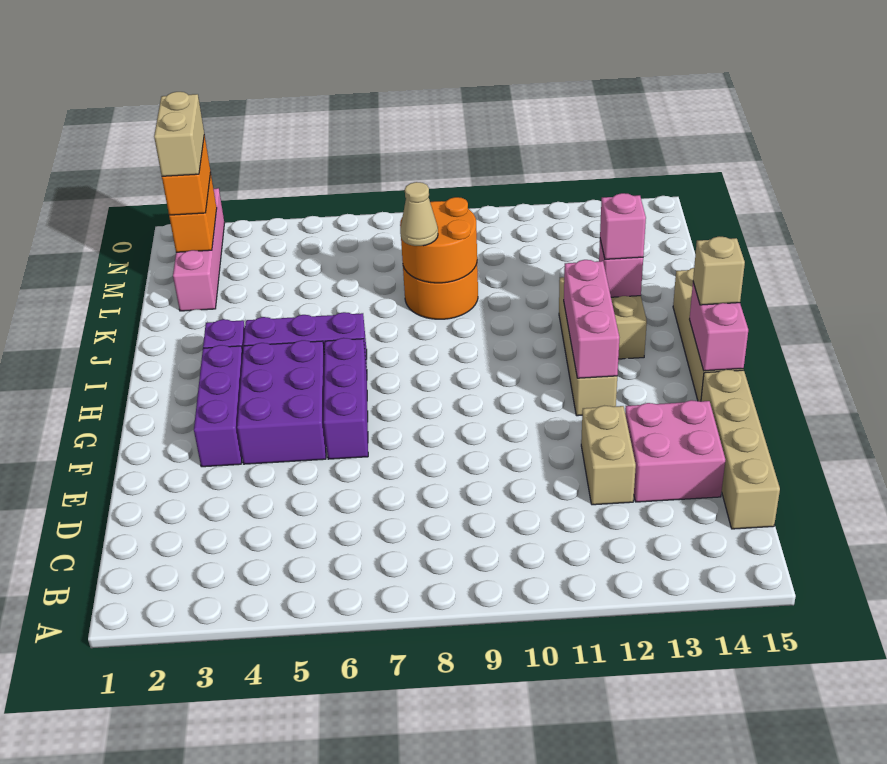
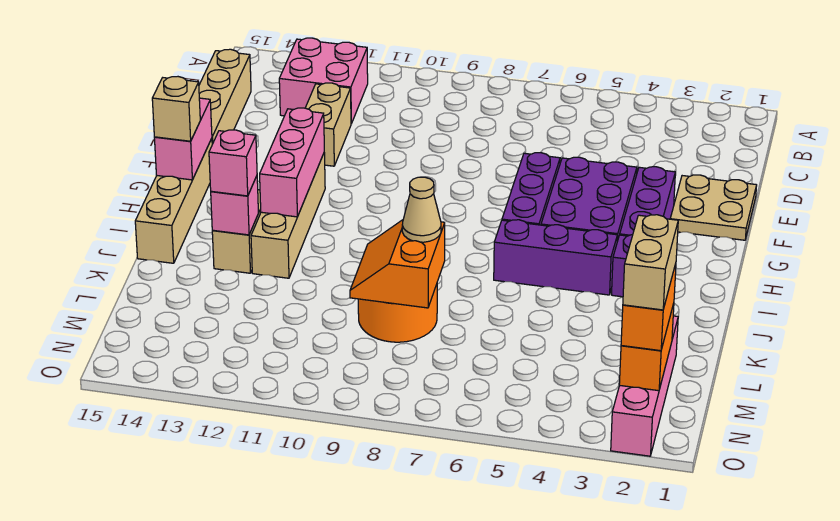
pink 2x2 brick [625,400,725,502] -> pink 2x2 brick moved to [279,38,368,124]
none -> tan 2x2 plate [670,175,757,240]
orange 2x2 round brick [400,197,477,283] -> orange 2x2 slope [350,220,445,308]

